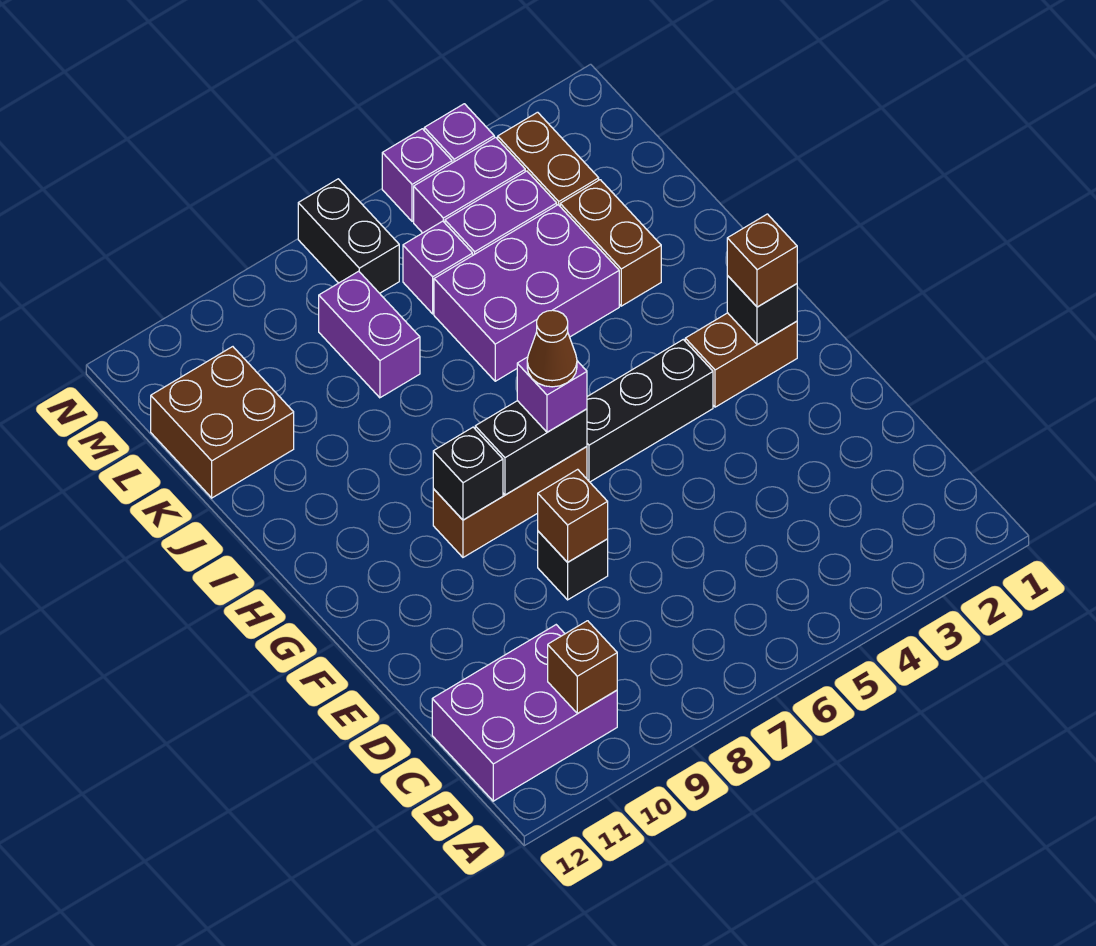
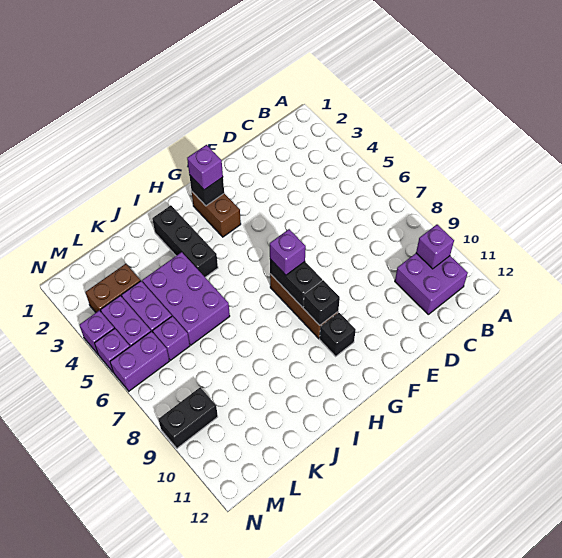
purple 2x3 brick [432,625,617,801] -> purple 2x2 brick [395,253,468,314]
brown 1x1 brick [548,621,617,713] -> purple 1x1 brick [416,225,454,269]
black 1x1 brick [538,531,608,600] -> black 1x1 brick moved to [320,313,356,356]
brown 1x1 brick [538,469,608,562] -> none
brown 1x1 brick [727,214,797,307] -> purple 1x1 brick [187,145,223,190]
black 1x3 brick [587,339,713,482] -> black 1x3 brick moved to [152,205,218,277]
brown 1x1 cone [527,310,577,387] -> none
brown 1x2 brick [560,180,661,306] -> none
purple 1x2 brick [319,271,420,398] -> purple 1x2 brick moved to [110,331,169,391]
brown 2x2 brick [151,347,294,498] -> none
black 1x2 brick [298,179,399,293] -> black 1x2 brick moved to [159,387,218,448]

